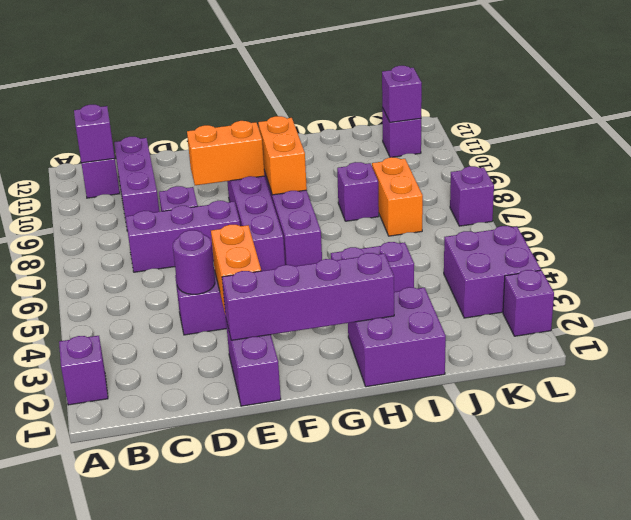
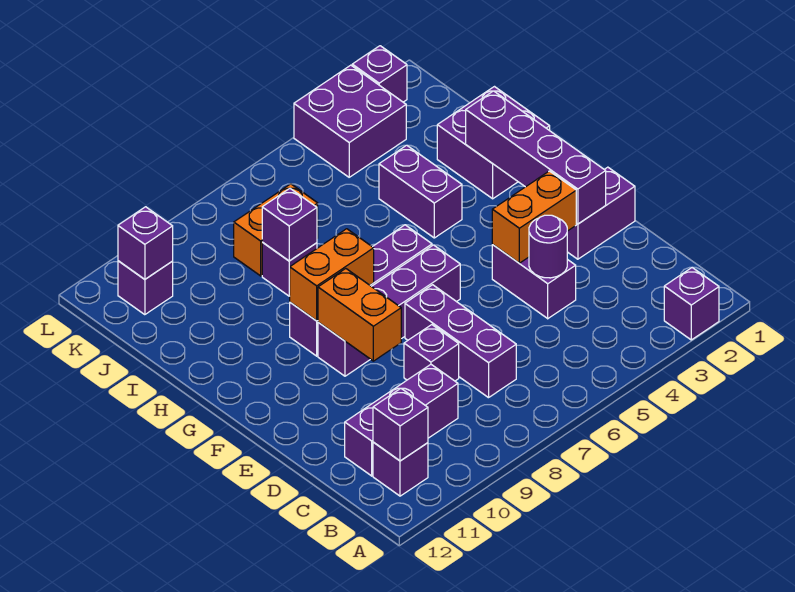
purple 1x1 brick [450,166,494,226] -> purple 1x1 brick moved to [262,188,317,261]

